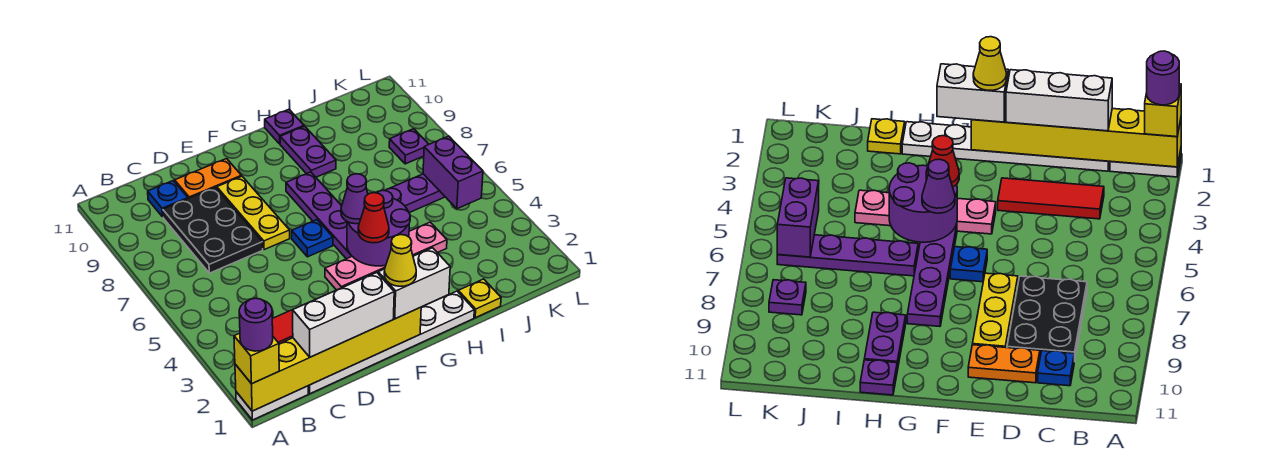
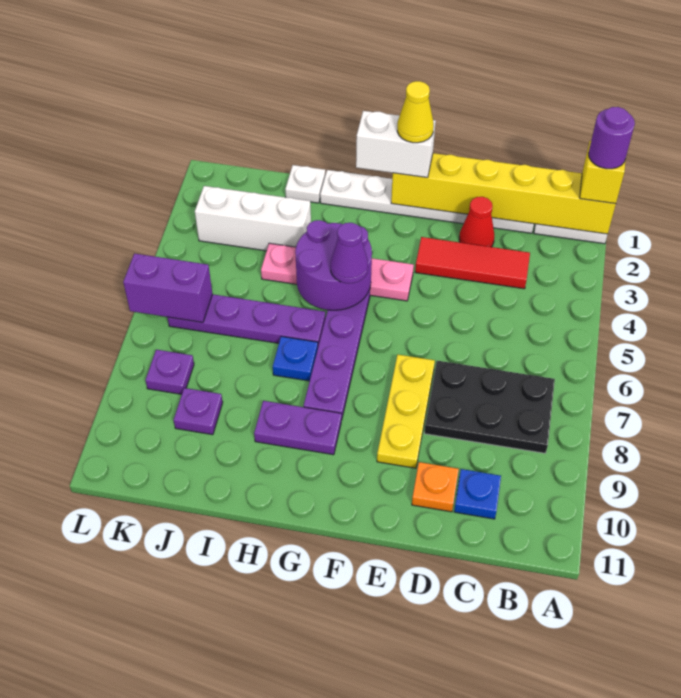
white 1x3 brick [293,273,394,357] -> white 1x3 brick moved to [195,186,311,251]
black 2x3 plate [163,187,263,273] -> black 2x3 plate turned to [424,361,555,453]
orange 1x2 plate [175,159,241,199] -> orange 1x1 plate [412,462,459,512]
blue 1x1 plate [292,220,333,257] -> blue 1x1 plate moved to [273,336,318,381]
red 1x1 cone [358,193,389,243] -> red 1x1 cone moved to [459,197,494,247]
purple 1x2 plate [280,126,336,177] -> purple 1x2 plate turned to [254,401,341,455]
purple 1x1 plate [265,109,304,144] -> purple 1x1 plate moved to [174,388,223,435]
yellow 1x1 plate [458,279,501,318] -> white 1x1 plate [285,165,325,203]
purple 1x2 brick [423,136,483,209] -> purple 1x2 brick turned to [123,254,212,322]

